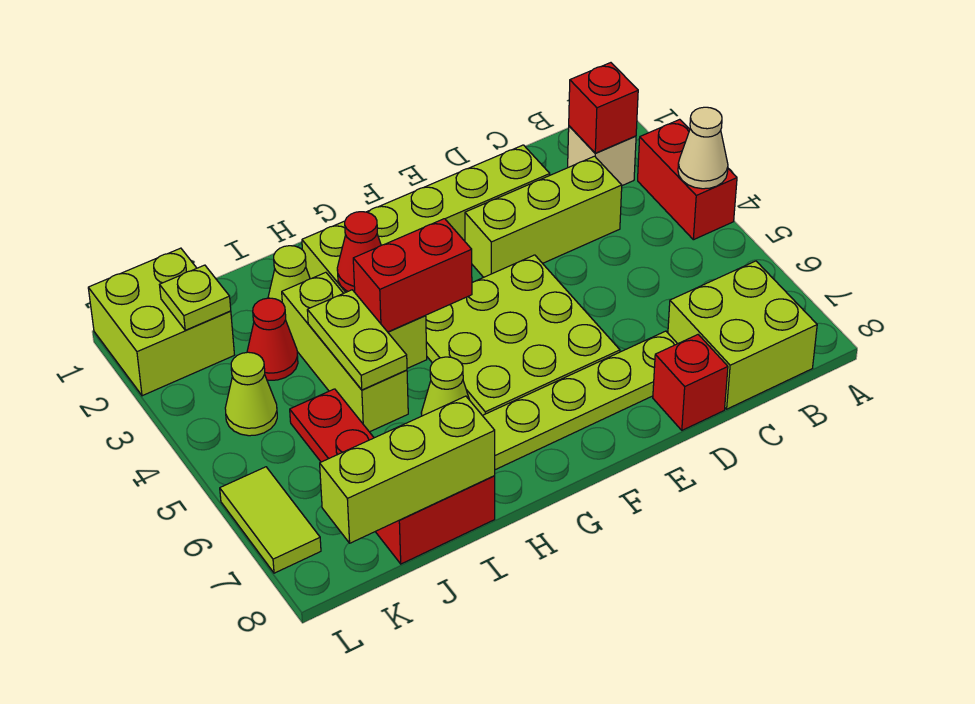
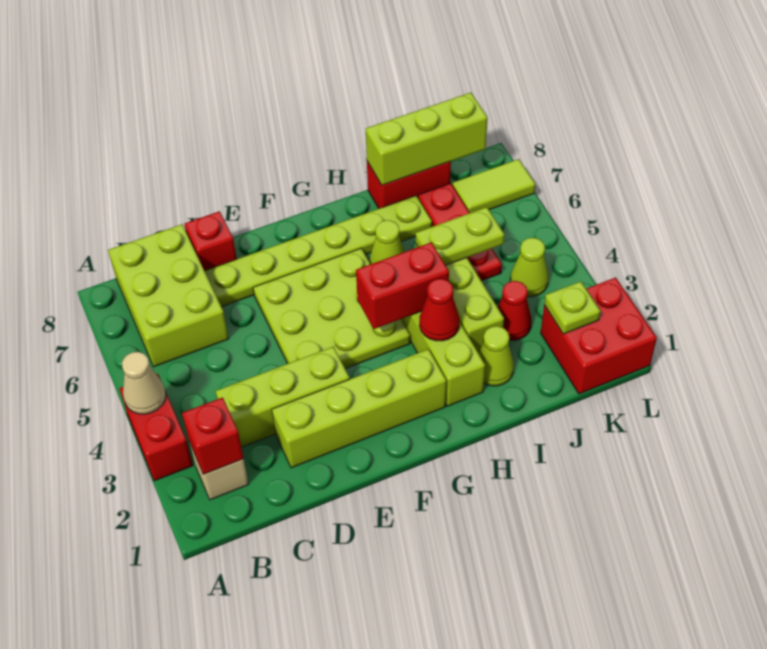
lime 2x2 brick [668,261,817,409] -> lime 2x3 brick [108,224,229,367]
lime 1x2 plate [307,290,407,390] -> lime 1x2 plate turned to [416,207,504,265]
lime 2x2 brick [88,248,234,396] -> red 2x2 brick [541,277,657,394]
lime 1x2 tile [220,467,321,573] -> lime 1x2 tile turned to [453,159,535,213]

